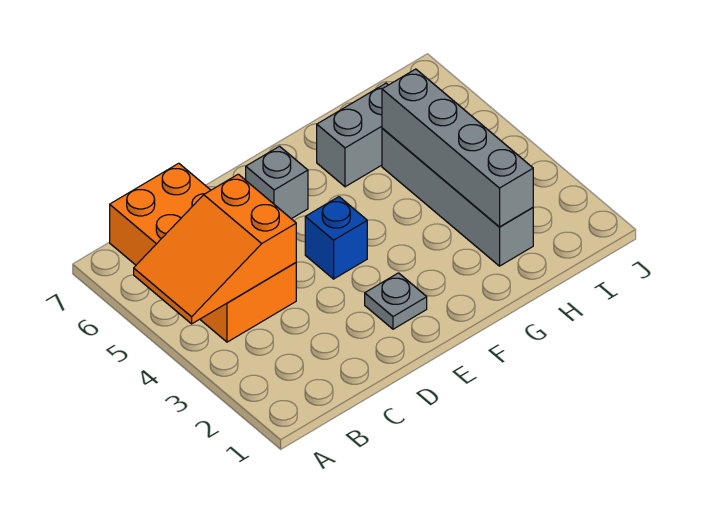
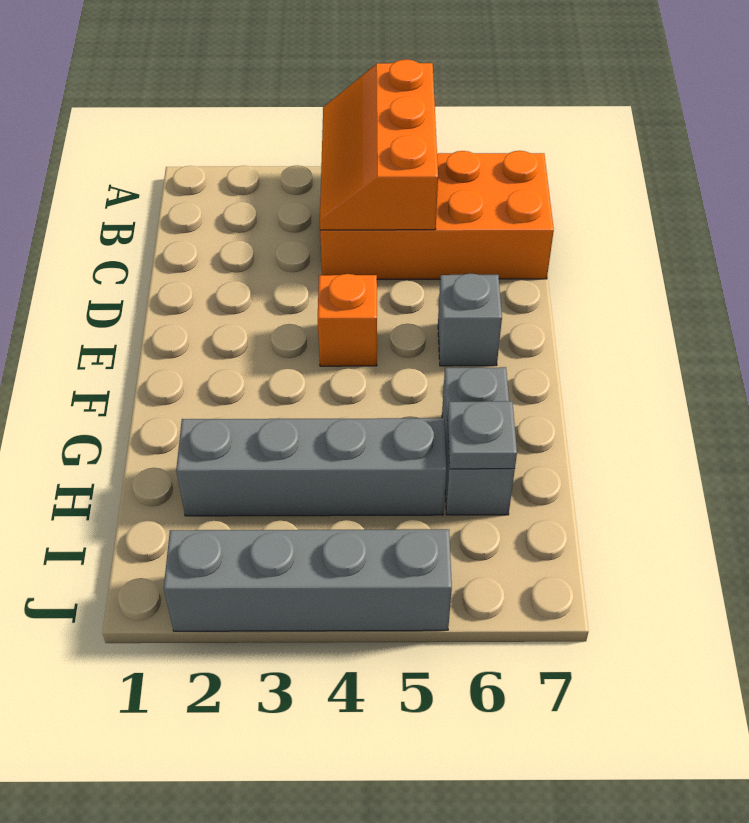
orange 2x3 slope [134,174,296,324] -> orange 2x3 slope turned to [320,59,438,230]
grey 1x1 plate [365,273,427,329] -> grey 1x1 plate moved to [447,401,517,469]
blue 1x1 brick [305,197,367,279] -> orange 1x1 brick [318,274,377,366]
grey 1x4 brick [382,69,533,227] -> grey 1x4 brick moved to [164,529,452,631]

